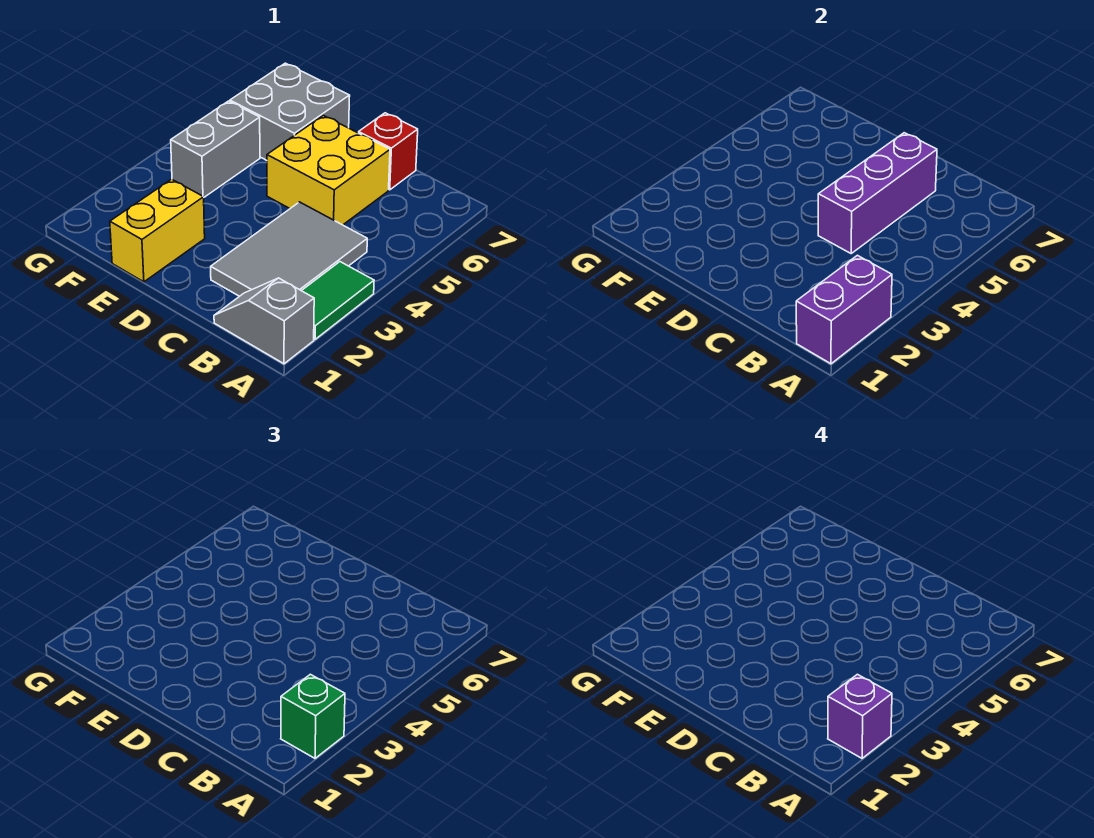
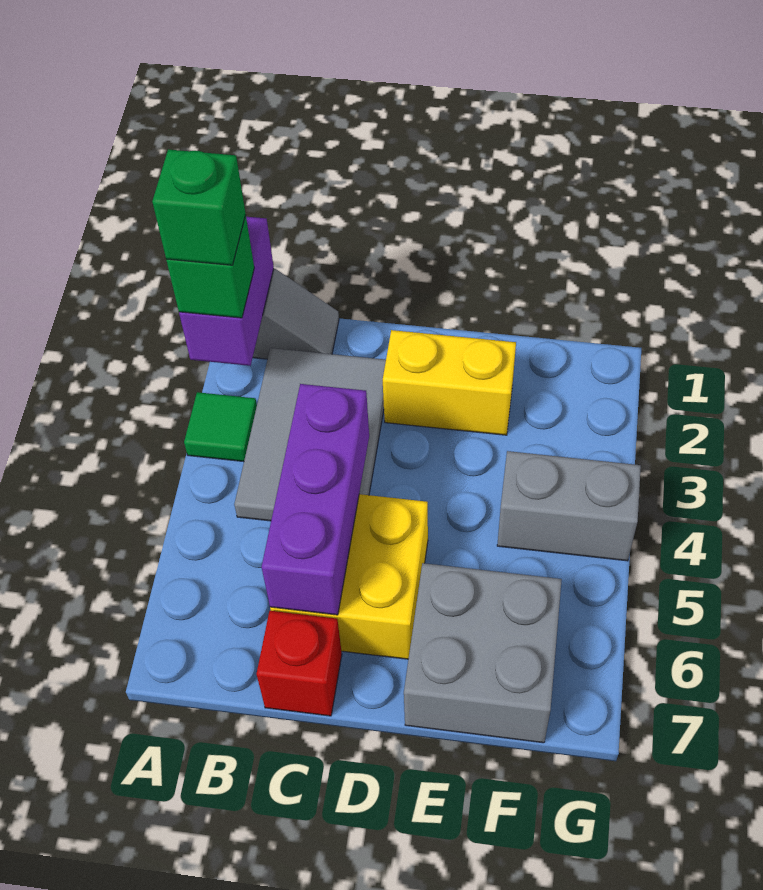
green 1x2 tile [302,262,374,339] -> green 1x1 tile [184,392,257,462]
purple 1x1 brick [828,674,892,758] -> green 1x1 brick [152,149,246,265]
yellow 1x2 brick [110,179,205,282] -> yellow 1x2 brick turned to [383,330,516,435]
grey 1x2 brick [171,101,260,197] -> grey 1x2 brick turned to [497,451,641,561]

